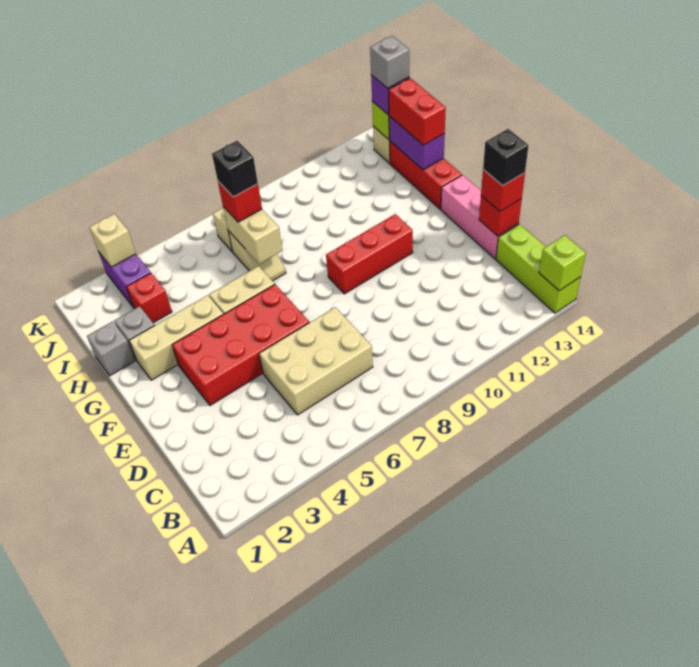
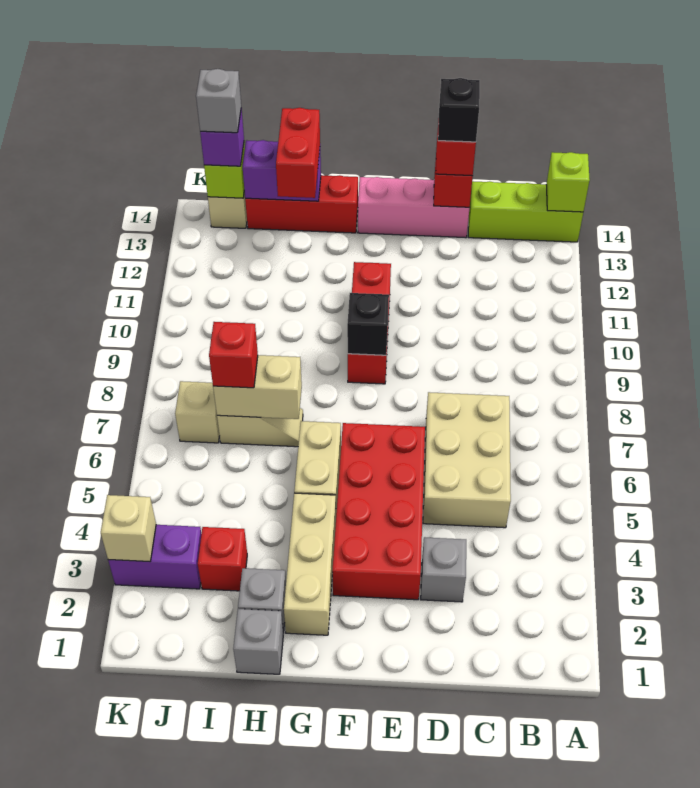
none -> grey 1x1 brick [421,537,466,602]
red 1x2 brick [389,78,446,145] -> red 1x2 brick turned to [276,108,320,198]
black 1x1 brick [212,141,258,197] -> black 1x1 brick moved to [347,293,389,355]

